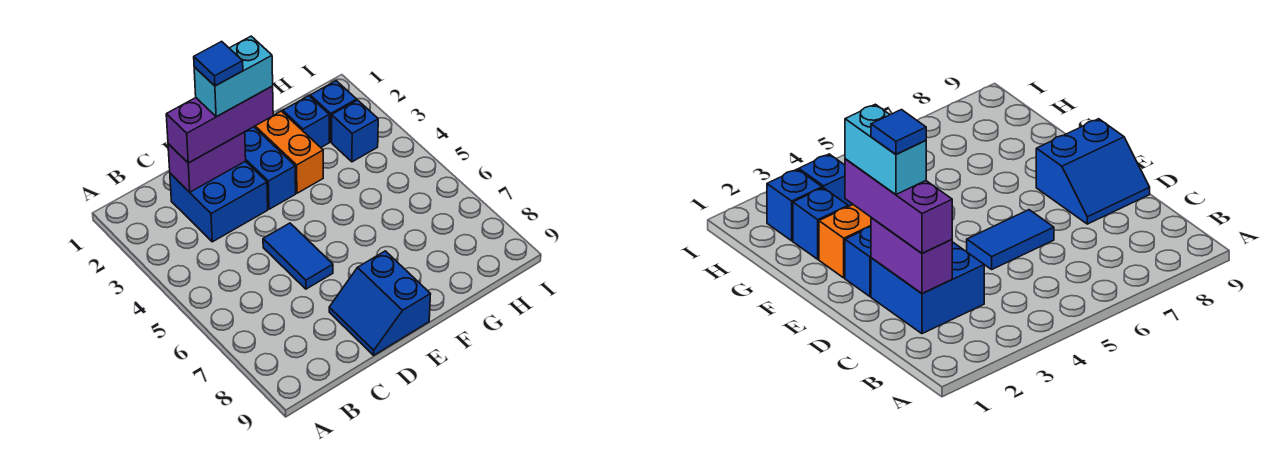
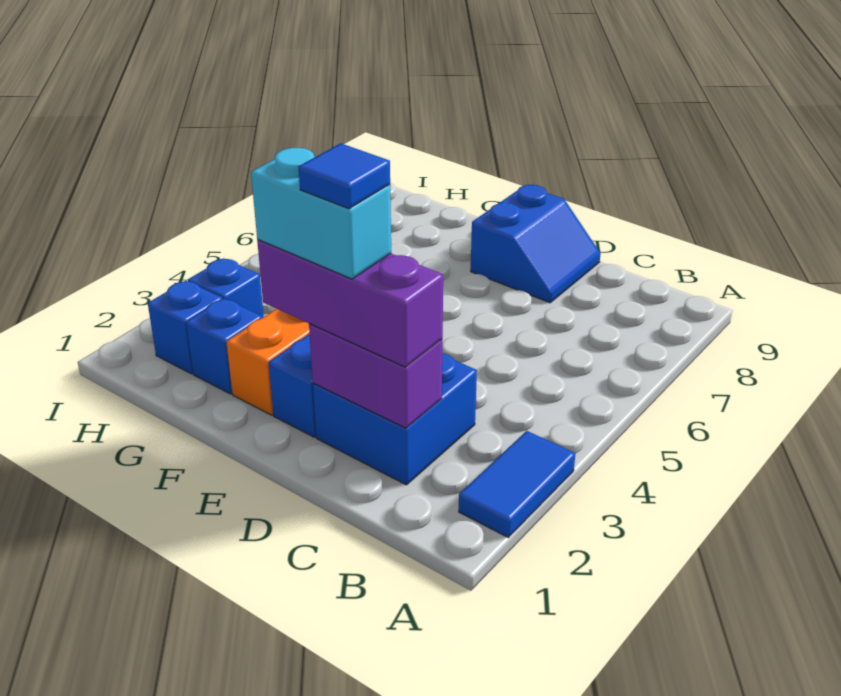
blue 1x2 tile [263,223,333,289] -> blue 1x2 tile moved to [459,431,575,537]

